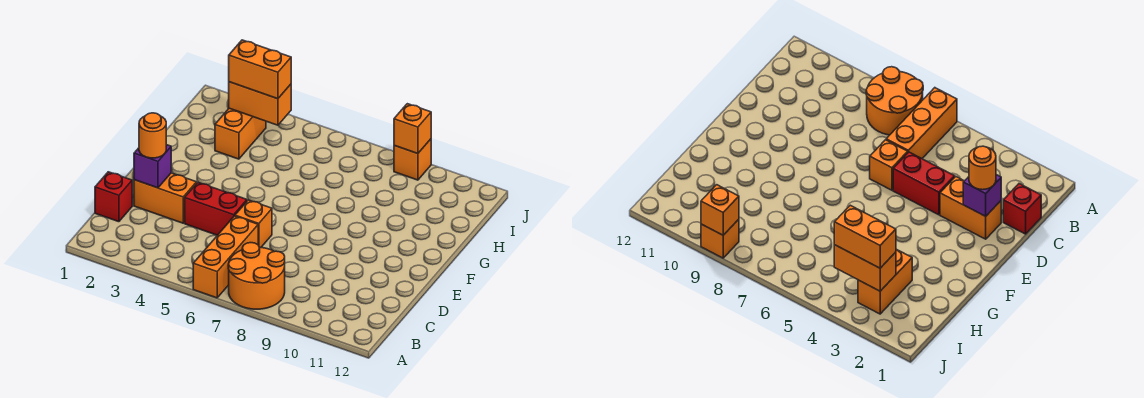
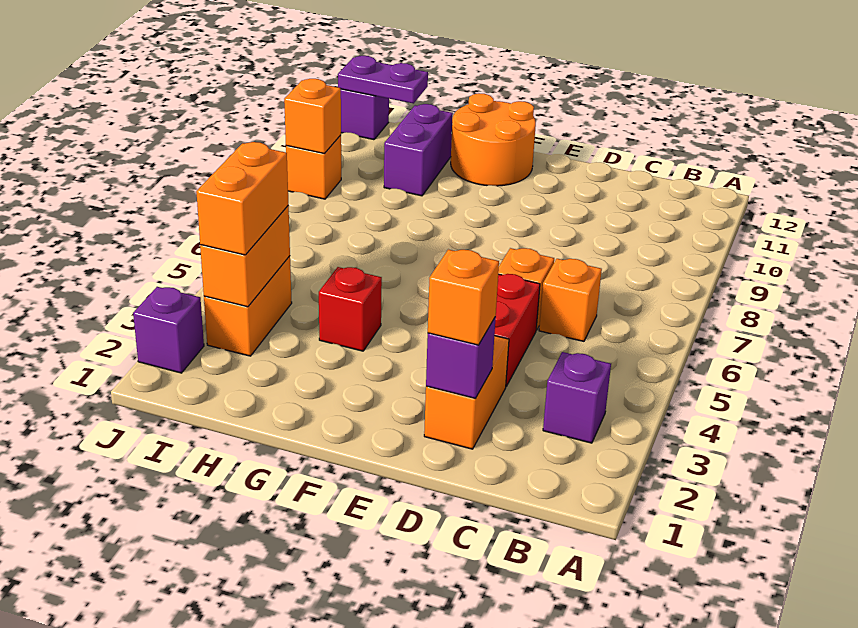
orange 1x3 brick [193,216,258,298] -> orange 1x1 brick [539,259,602,341]
orange 2x2 round brick [228,243,285,309] -> orange 2x2 round brick moved to [451,93,536,186]
none -> purple 1x1 brick [543,352,611,443]
red 1x1 brick [95,172,132,222] -> red 1x1 brick moved to [319,267,382,351]
orange 1x1 round brick [139,113,166,158] -> orange 1x1 brick [428,250,499,345]
orange 1x2 brick [215,108,266,159] -> orange 1x2 brick turned to [204,256,292,356]
none -> purple 1x2 brick [384,104,453,196]
none -> purple 1x2 plate [338,56,428,104]
none -> purple 1x1 brick [133,287,204,373]
none -> purple 1x1 brick [341,89,389,140]

